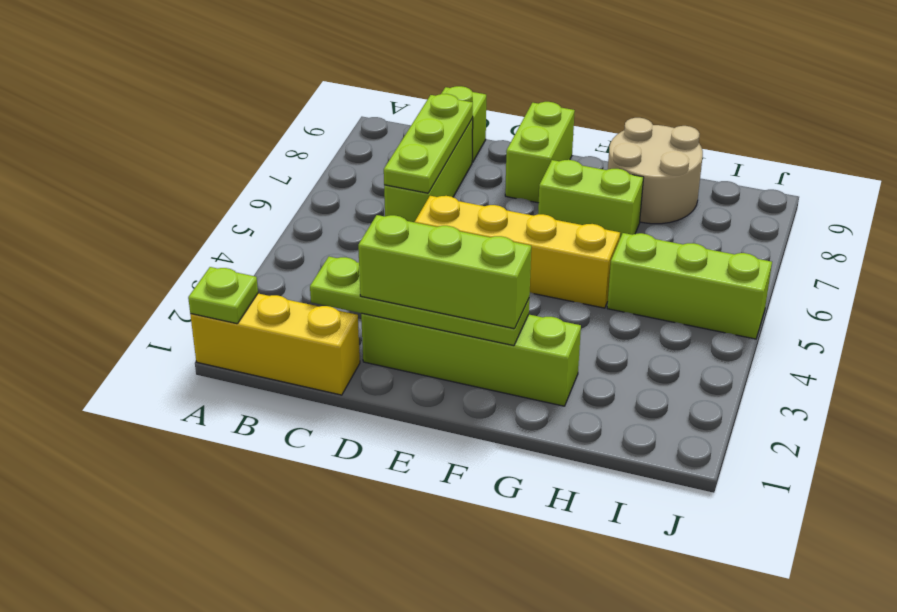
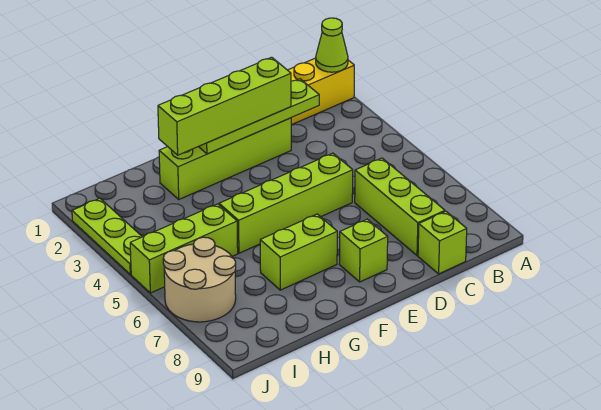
lime 1x1 plate [188,267,258,324] -> lime 1x1 cone [316,18,348,72]
lime 1x3 plate [384,94,473,193] -> lime 1x3 plate moved to [72,198,142,274]
lime 1x3 brick [358,215,531,329] -> lime 1x4 brick [158,57,291,155]
yellow 1x4 brick [415,196,620,308] -> lime 1x4 brick [219,153,353,253]
lime 1x2 brick [505,102,575,203] -> lime 1x1 brick [339,219,388,282]
tan 2x2 round brick [608,118,703,224] -> tan 2x2 round brick moved to [163,237,236,322]

